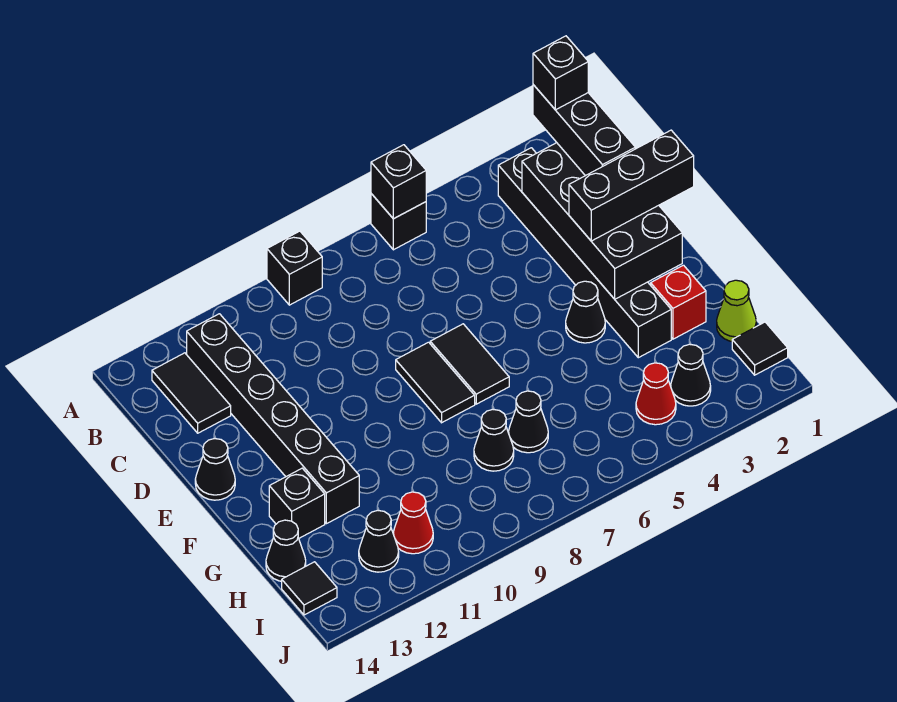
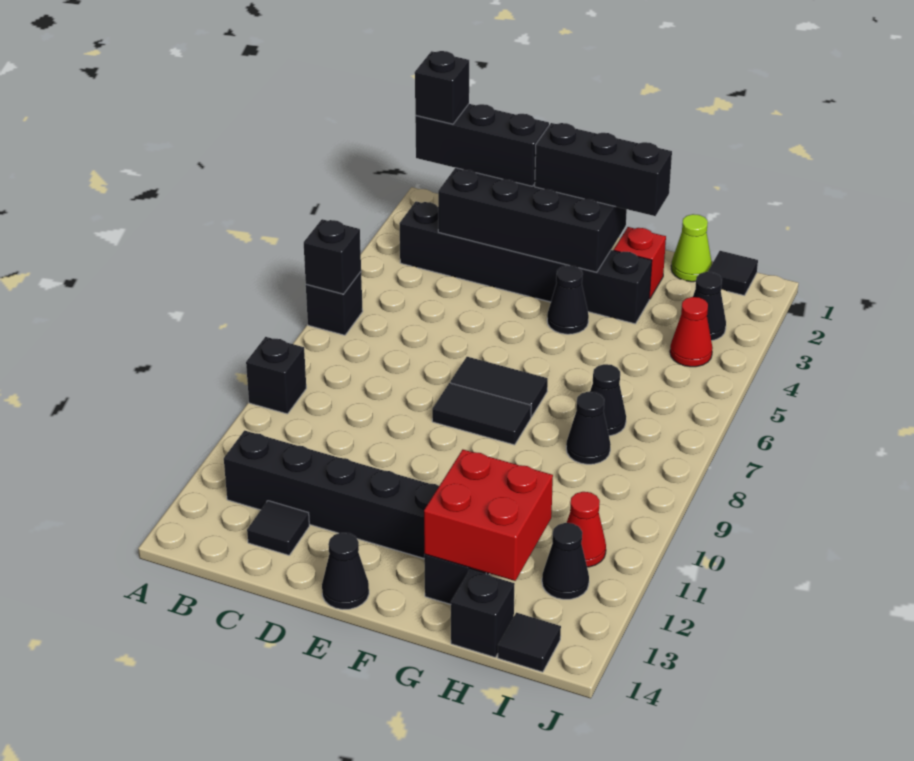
black 1x2 tile [152,353,231,433] -> black 1x1 tile [247,501,309,555]
black 1x3 brick [569,130,694,241] -> black 1x3 brick turned to [535,123,672,216]
none -> red 2x2 brick [424,450,553,581]
black 1x1 cone [266,520,306,581] -> black 1x1 brick [451,570,515,657]

